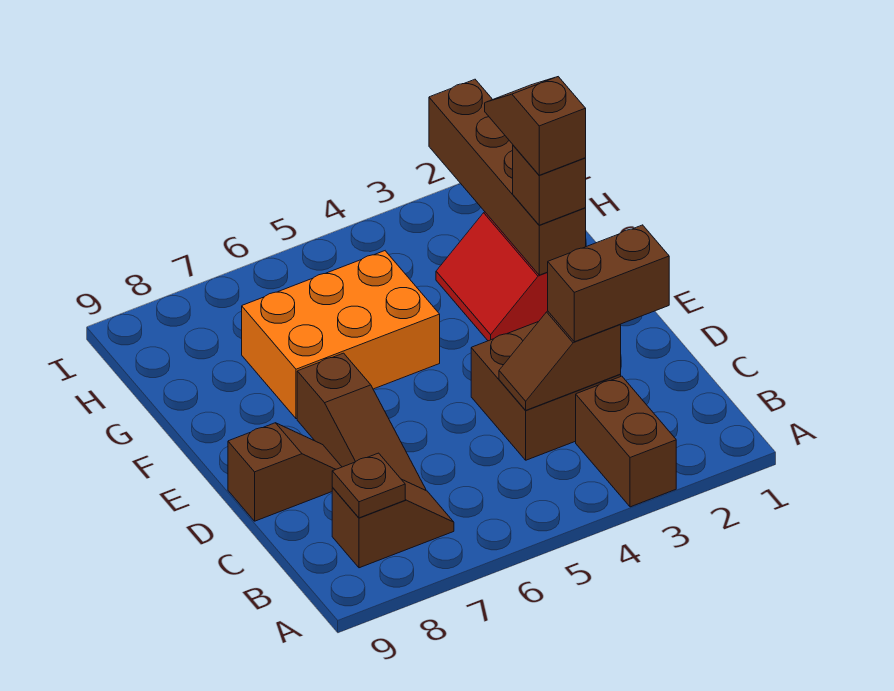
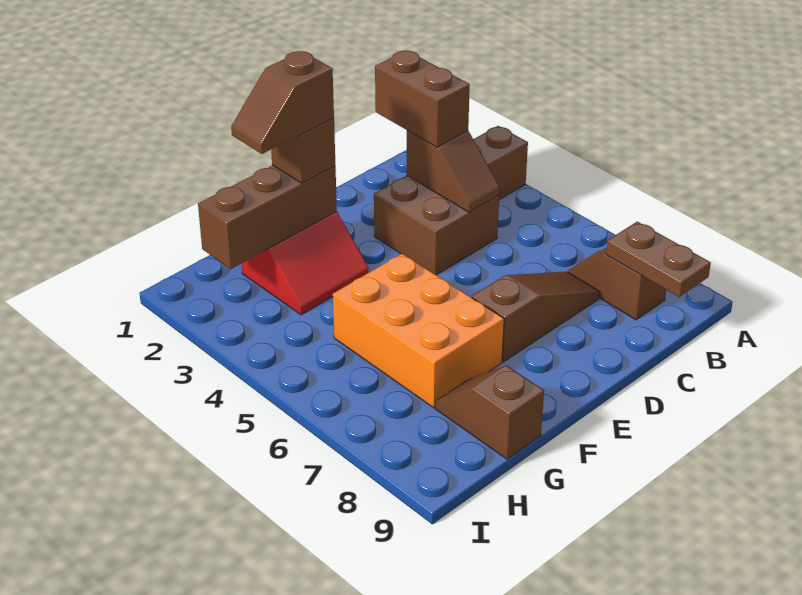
brown 1x1 plate [332,453,405,518] -> brown 1x2 plate [606,222,711,297]
brown 1x2 slope [228,423,342,521] -> brown 1x2 slope moved to [435,366,544,459]
brown 1x4 brick [429,79,586,275] -> brown 1x3 brick [198,165,337,269]

